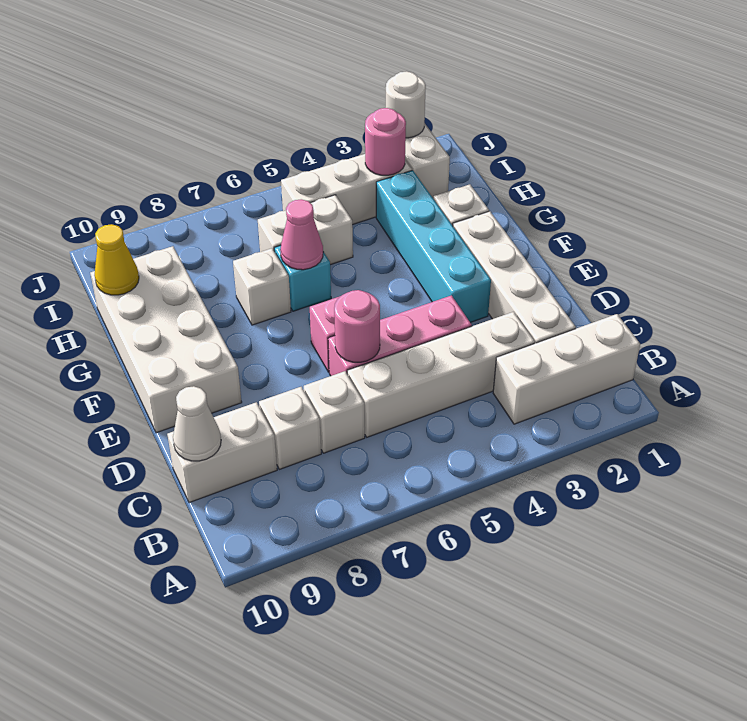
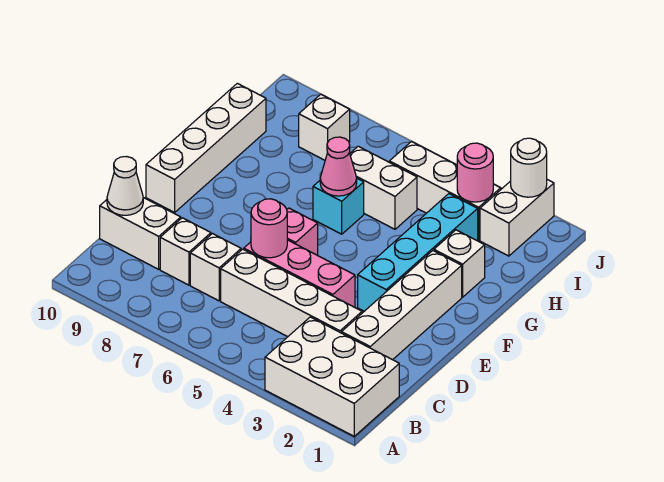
white 1x3 brick [493,314,640,424] -> white 2x3 brick [265,317,399,436]
white 2x4 brick [90,246,242,433] -> white 1x4 brick [146,83,266,212]
white 1x1 brick [233,248,291,325] -> white 1x1 brick moved to [299,94,350,160]
yellow 1x1 cone [95,224,139,295] -> none

